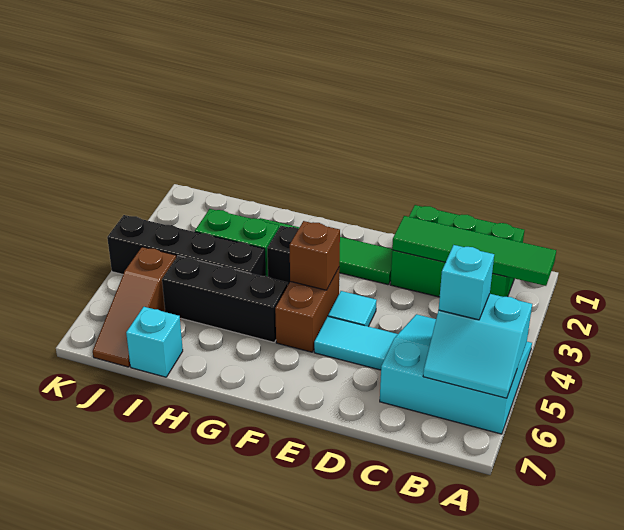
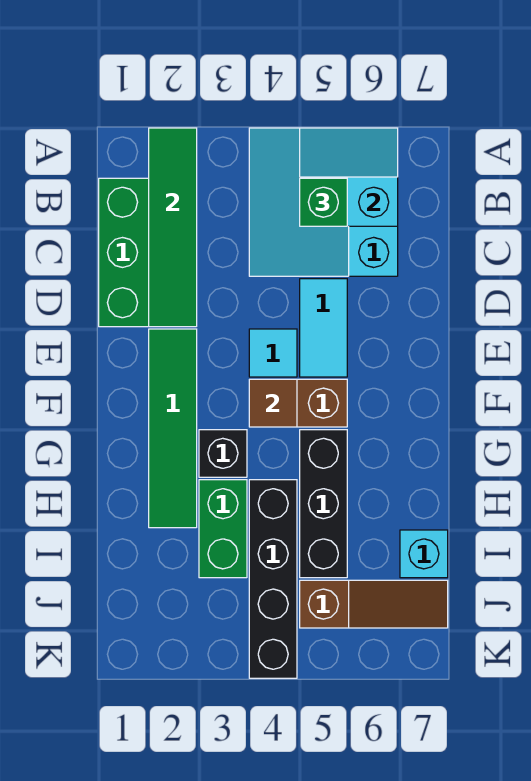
cyan 2x2 slope [423,294,532,398] -> cyan 2x2 slope turned to [300,128,398,226]
cyan 1x1 brick [439,245,494,320] -> green 1x1 brick [300,178,347,226]
brown 1x1 brick [290,221,340,290] -> brown 1x1 tile [249,379,297,427]

